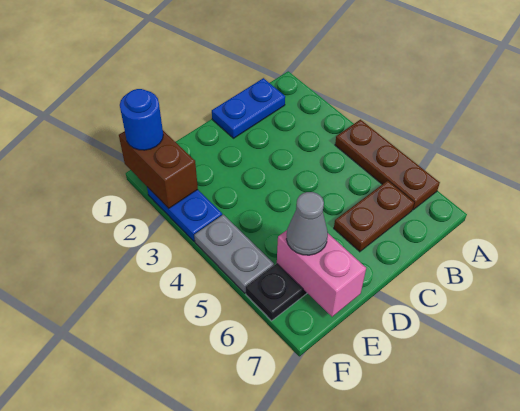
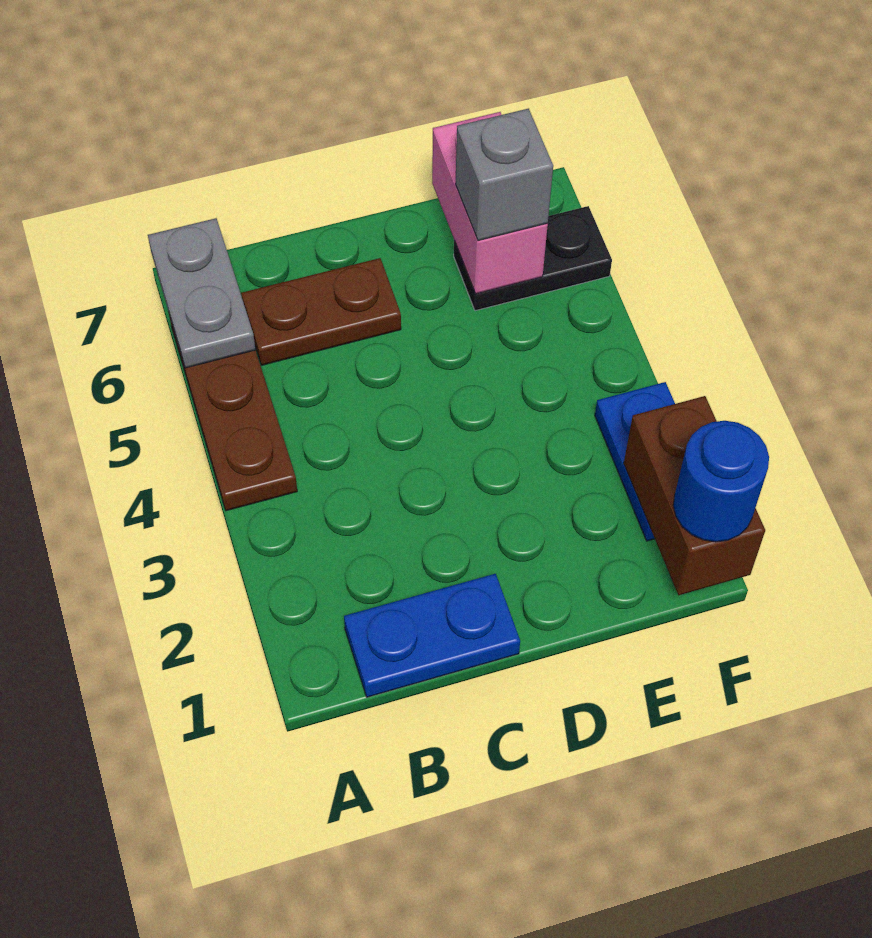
grey 1x1 cone [286,192,328,255] -> grey 1x1 brick [455,109,553,241]
grey 1x2 plate [194,215,274,293] -> grey 1x2 plate moved to [148,218,255,368]

